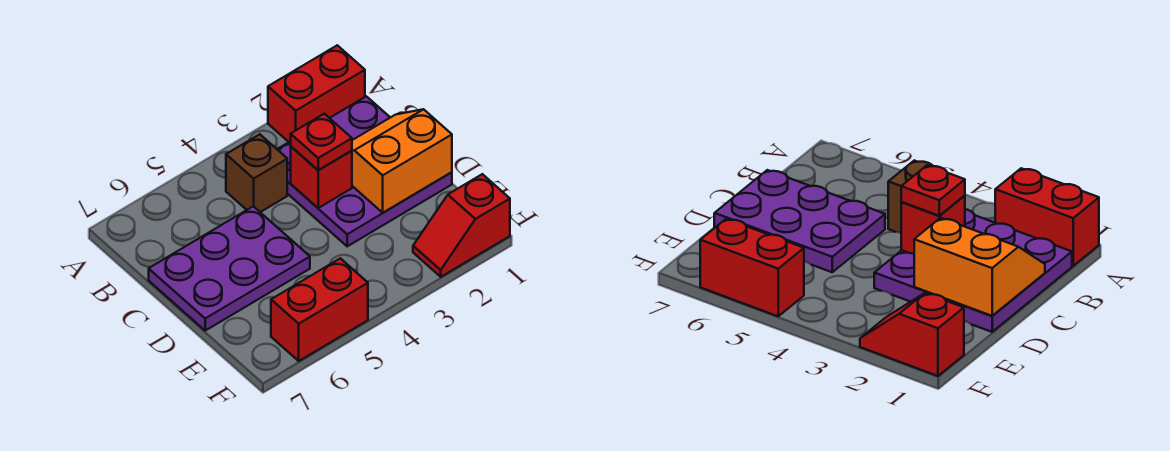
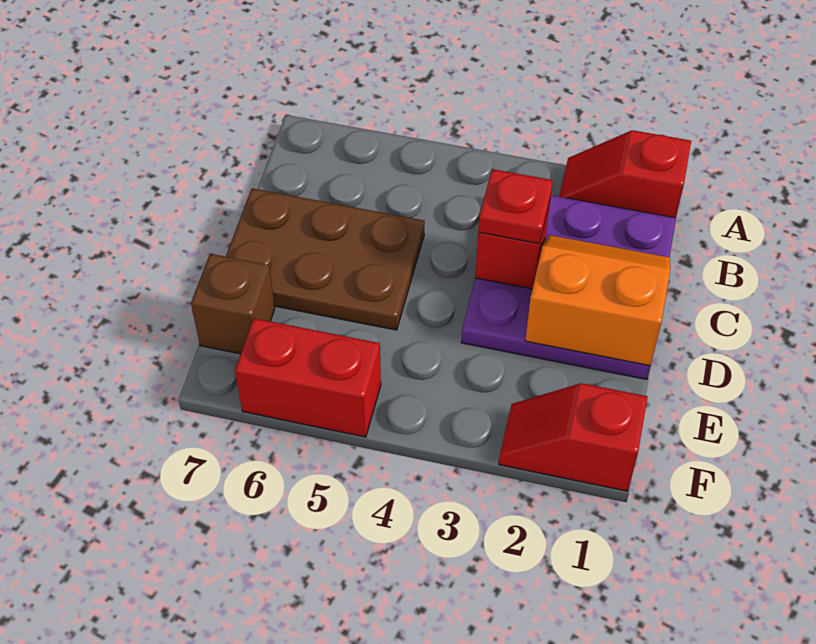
red 1x2 brick [268,45,365,142] -> red 1x2 slope [559,130,691,218]
brown 1x1 brick [226,134,287,212] -> brown 1x1 brick moved to [191,254,275,354]
purple 2x3 plate [149,206,310,331] -> brown 2x3 plate [226,188,425,330]

